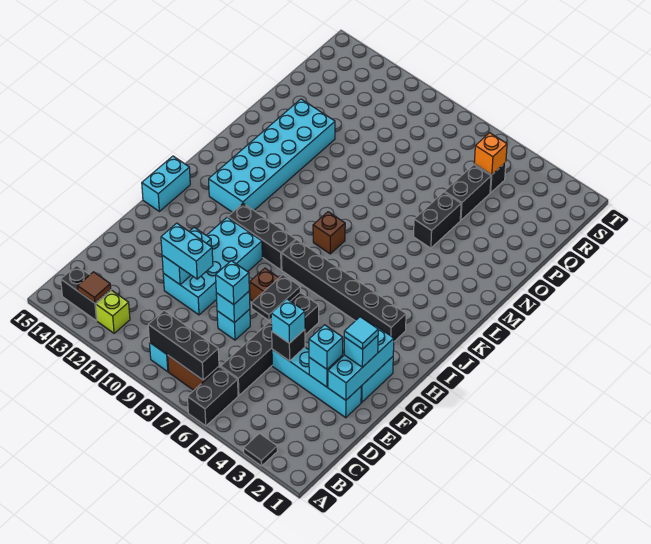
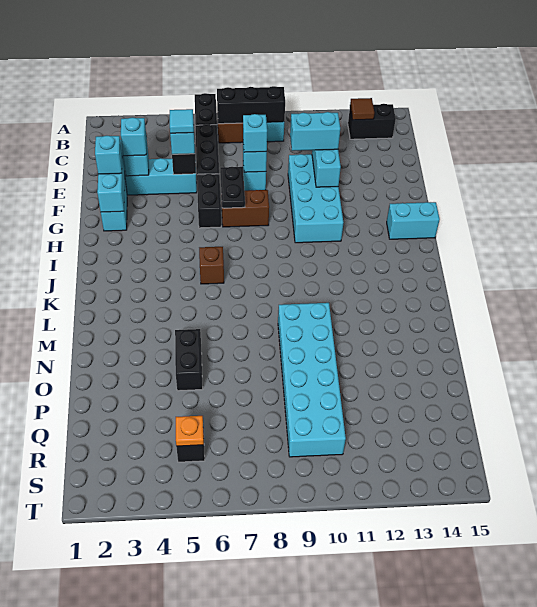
black 1x1 tile [244,433,277,466] -> none
lime 1x1 brick [96,290,130,333] -> none
cyan 1x1 tile [344,317,378,349] -> cyan 1x1 tile moved to [170,109,194,133]
cyan 1x2 brick [142,156,190,211] -> cyan 1x2 brick turned to [387,202,440,239]
black 1x6 brick [282,240,406,341] -> none
black 1x3 brick [228,204,296,270] -> none
cyan 2x6 brick [209,99,335,212] -> cyan 2x6 brick moved to [278,303,346,457]
brown 1x1 brick [313,212,345,254] -> brown 1x1 brick moved to [199,247,224,284]
black 1x2 brick [445,165,491,220] -> none
orange 1x1 brick [474,133,507,175] -> orange 1x1 plate [176,416,204,446]

